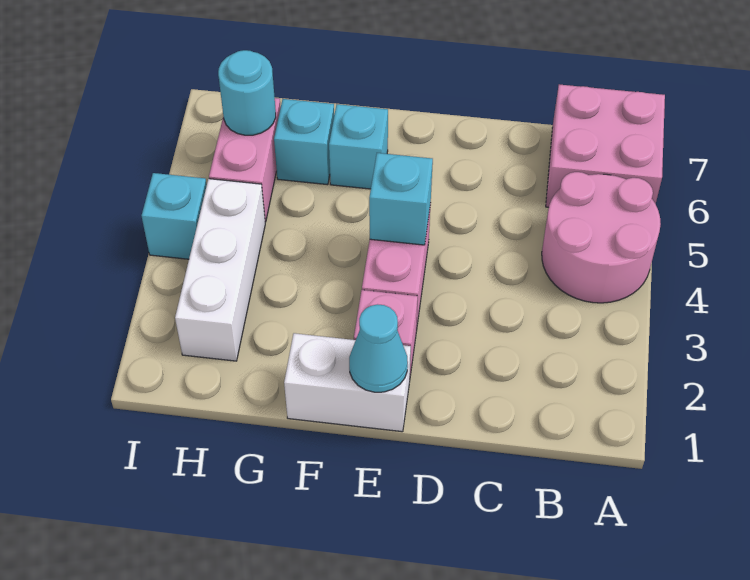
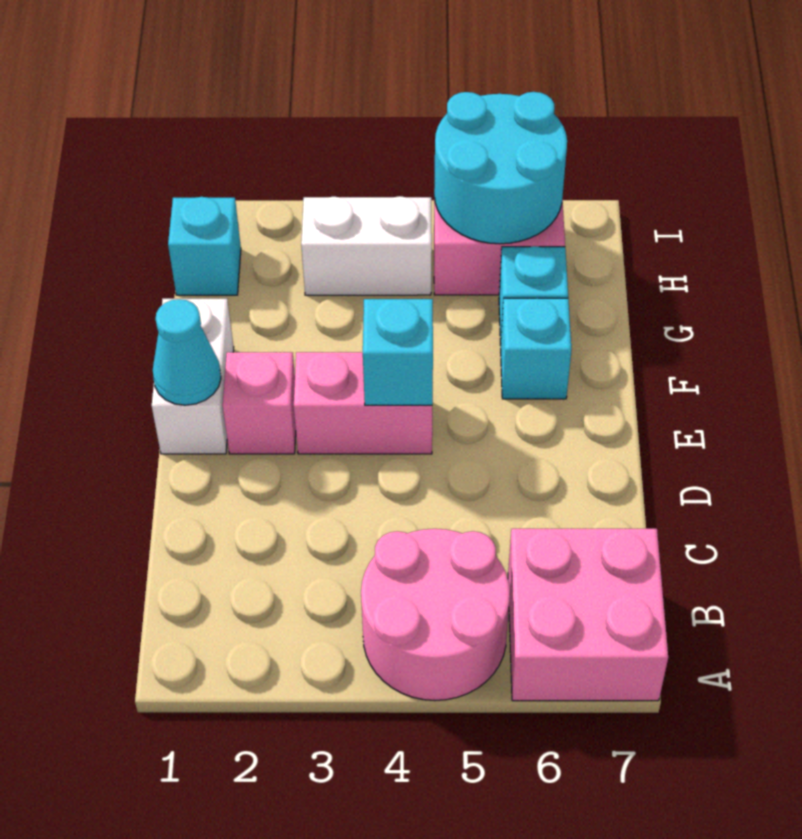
white 1x3 brick [175,179,265,361] -> white 1x2 brick [301,196,432,295]
cyan 1x1 round brick [218,50,276,135] -> cyan 2x2 round brick [434,92,567,244]
cyan 1x1 brick [142,173,207,259] -> cyan 1x1 brick moved to [168,197,241,295]

